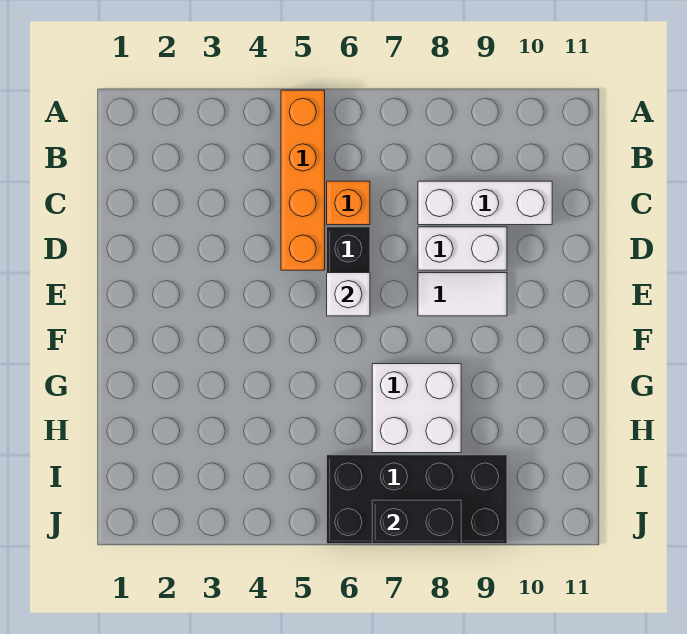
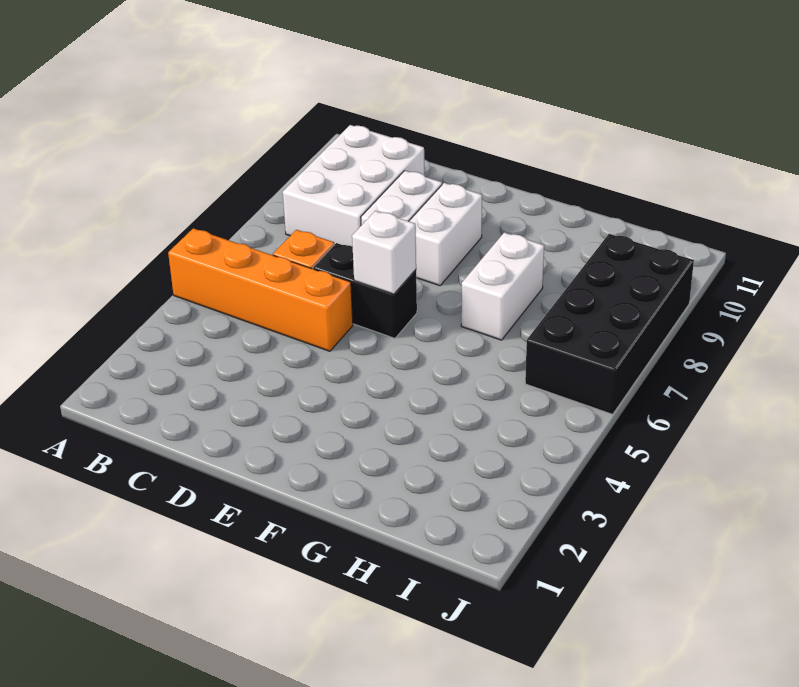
white 1x3 brick [418,181,552,225] -> white 2x3 brick [283,125,425,247]
white 1x2 tile [418,273,507,316] -> white 1x2 brick [409,183,482,286]
white 2x2 brick [372,364,461,453] -> white 1x2 brick [461,232,544,340]
black 1x2 brick [372,500,461,544] -> none

